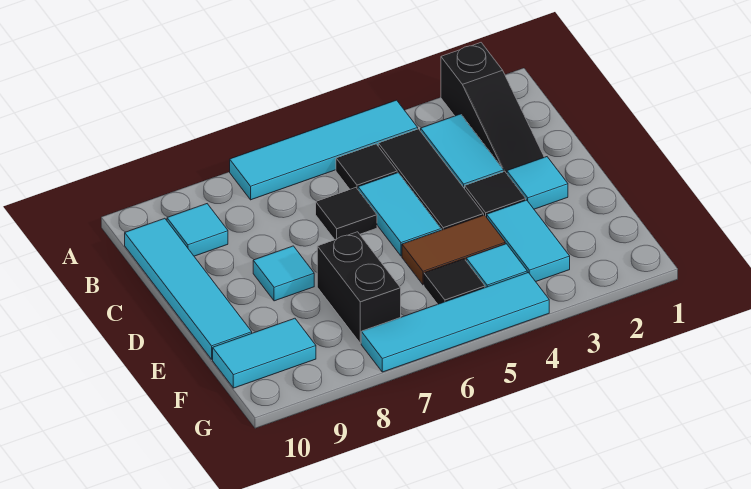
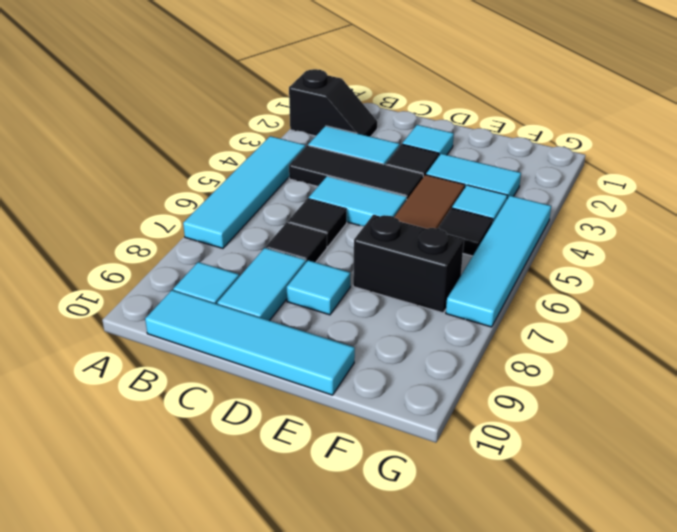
black 1x3 slope [441,43,544,173] -> black 1x2 slope [289,69,377,137]
black 1x1 tile [336,144,397,189] -> black 1x1 tile moved to [266,223,327,262]
cyan 1x2 tile [213,318,316,388] -> cyan 1x2 tile moved to [217,248,306,321]

